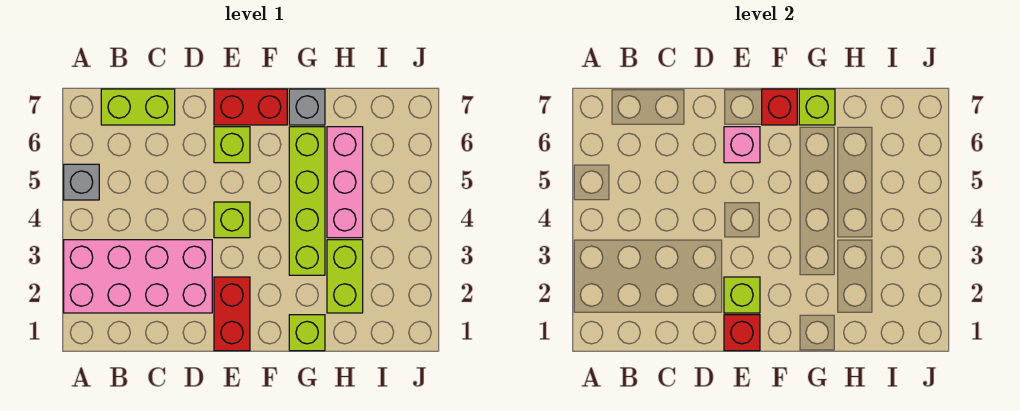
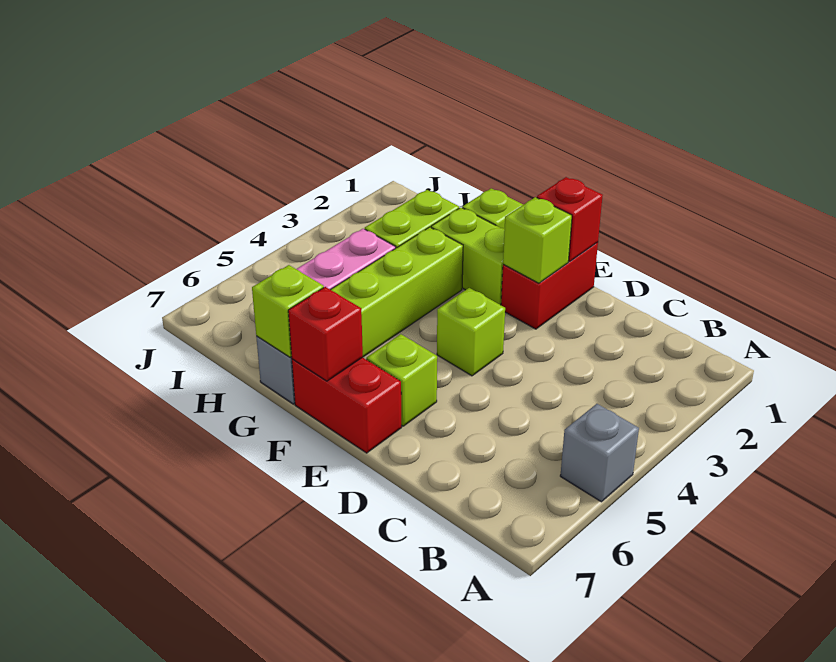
pink 2x4 brick [64,240,212,313] -> none
lime 1x2 brick [101,89,175,125] -> lime 1x2 brick moved to [431,208,505,305]
pink 1x1 brick [724,127,760,163] -> none

